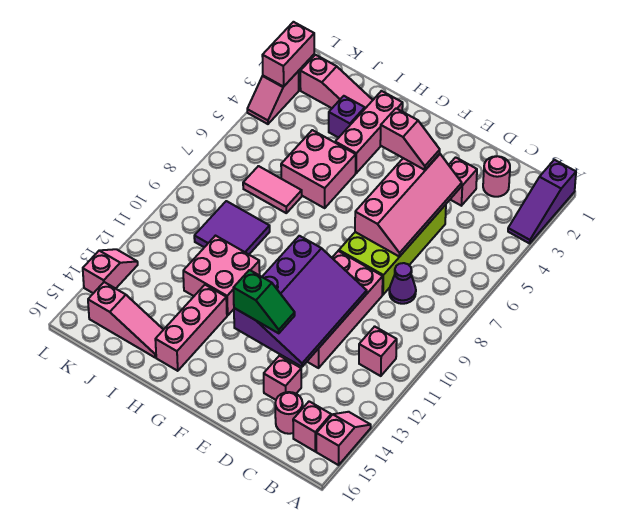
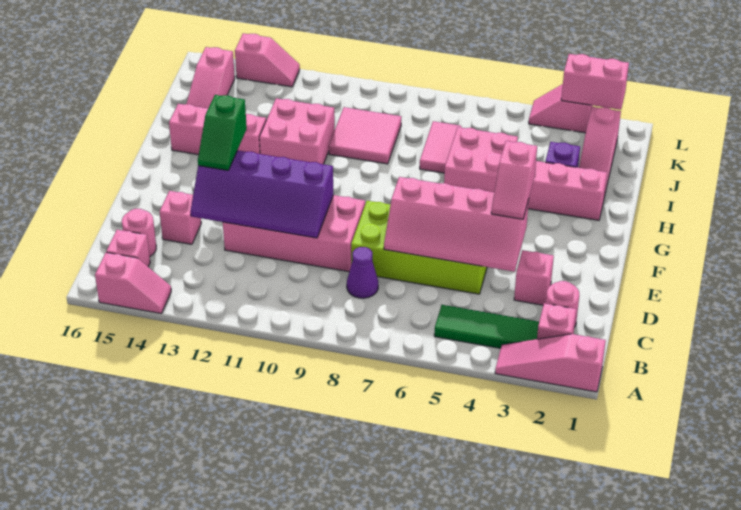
purple 1x3 slope [508,160,576,243] -> pink 1x3 slope [495,334,606,392]
none -> green 1x3 tile [434,305,539,348]
pink 1x1 brick [359,326,397,376] -> pink 1x1 brick moved to [537,303,576,339]
purple 3x4 slope [234,236,367,367] -> purple 2x4 slope [190,150,333,238]
purple 2x2 tile [194,201,270,254] -> pink 2x2 tile [329,107,402,164]

